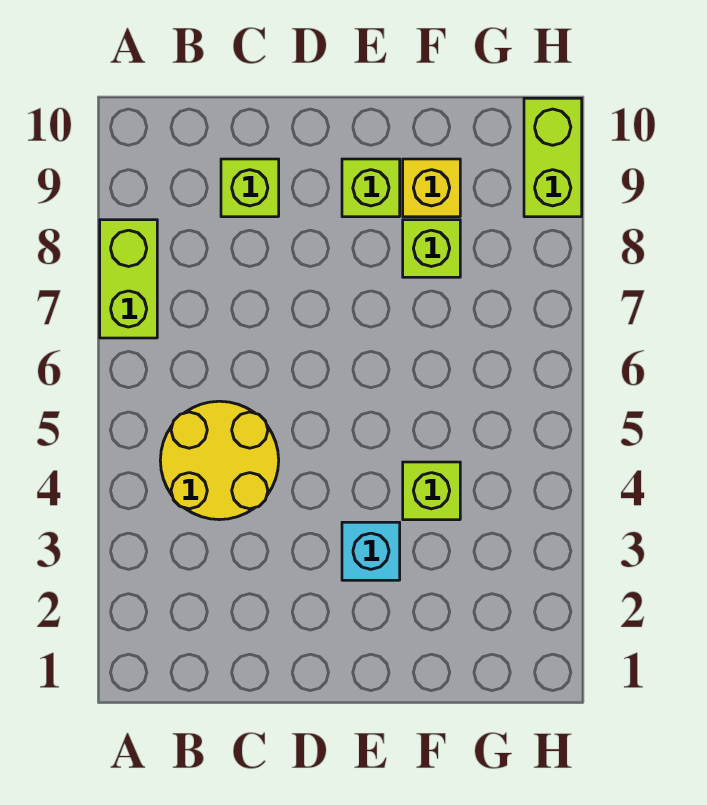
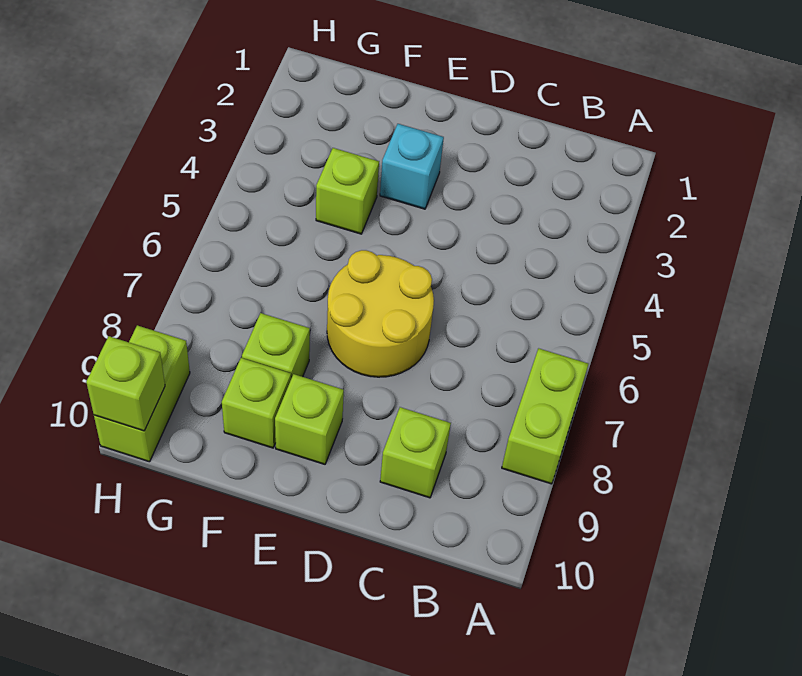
yellow 2x2 round brick [160,401,279,520] -> yellow 2x2 round brick moved to [327,250,434,377]
yellow 1x1 brick [403,159,460,217] -> lime 1x1 brick [222,358,291,448]
none -> lime 1x1 brick [86,336,165,431]

